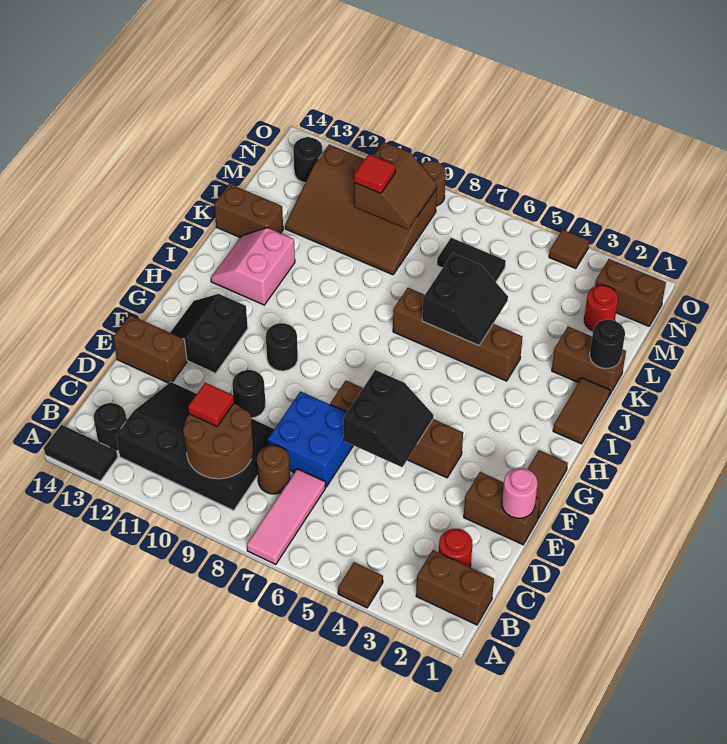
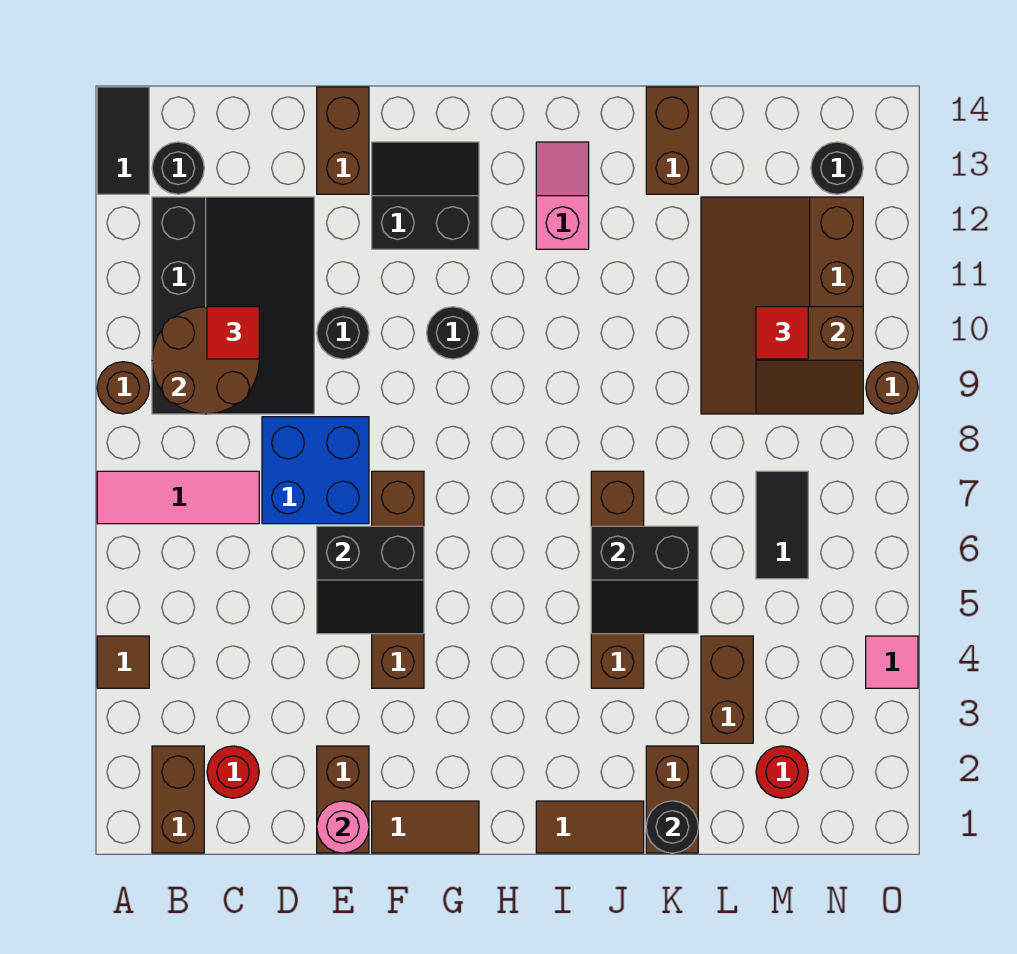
brown 1x1 round brick [257,445,290,494] -> brown 1x1 round brick moved to [97,362,149,414]
pink 2x2 slope [211,228,295,305] -> pink 1x2 slope [536,142,589,249]
brown 1x2 brick [595,259,666,326] -> brown 1x2 brick moved to [701,636,753,743]
brown 1x1 tile [549,230,589,269] -> pink 1x1 tile [866,636,918,688]

